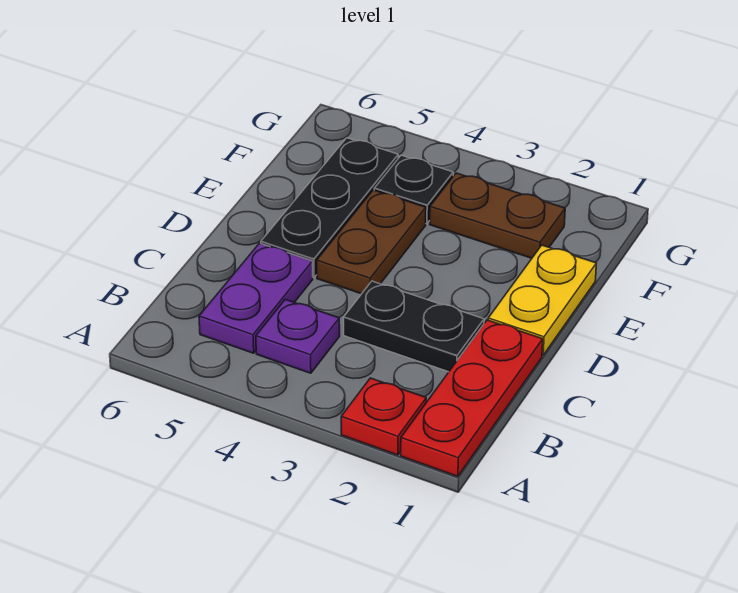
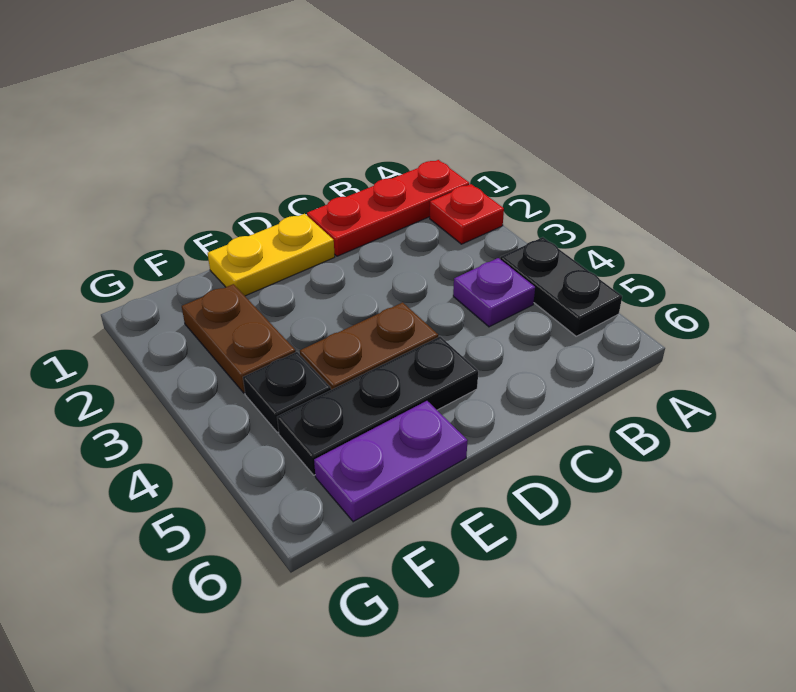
purple 1x2 plate [199,243,313,353] -> purple 1x2 plate moved to [314,401,468,522]
black 1x2 plate [344,281,484,372] -> black 1x2 plate moved to [500,237,622,336]

